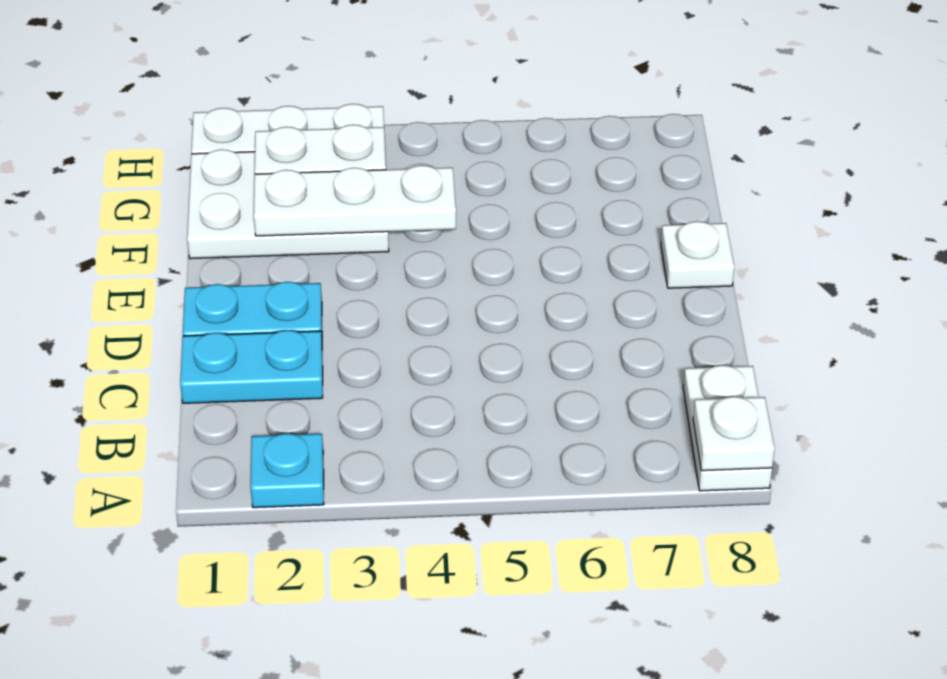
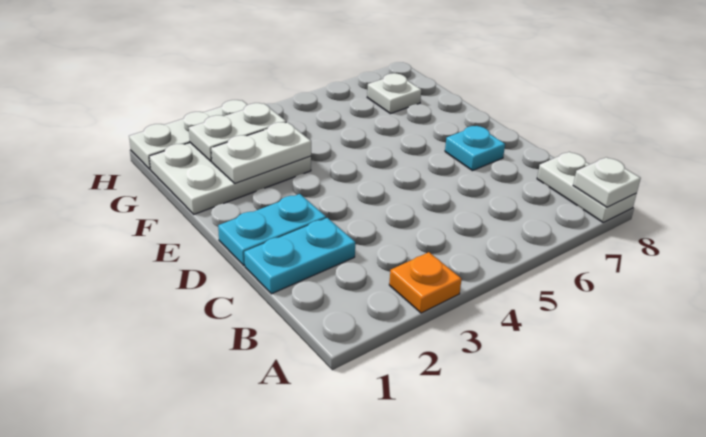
cyan 1x1 plate [251,433,324,508] -> cyan 1x1 plate moved to [445,126,505,171]
none -> orange 1x1 plate [389,252,462,313]
white 1x1 plate [661,221,734,288] -> white 1x1 plate moved to [367,73,421,114]
white 1x3 plate [254,165,456,236] -> white 1x2 plate [211,122,311,183]

